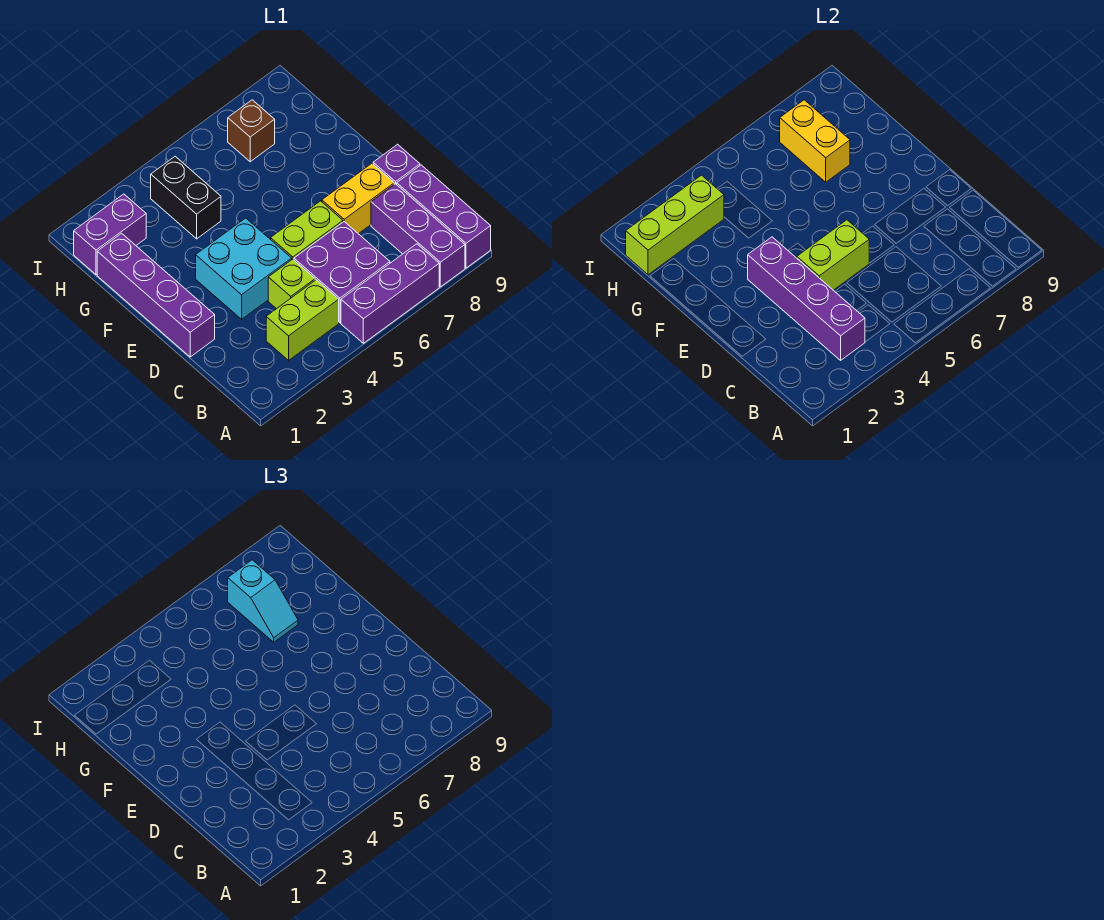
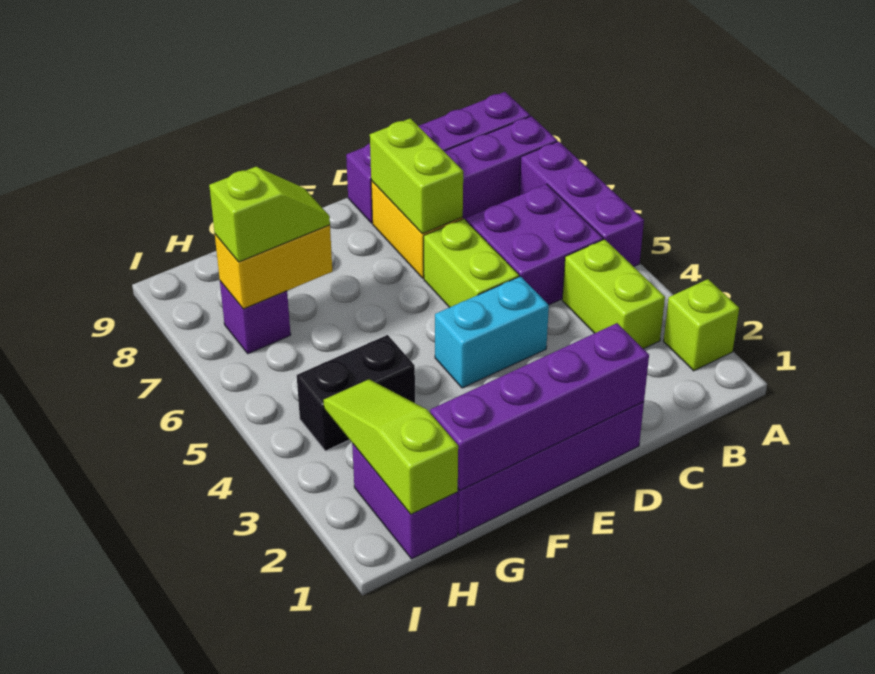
purple 1x4 brick [748,237,865,360] -> purple 1x4 brick moved to [430,323,649,490]
lime 1x1 brick [268,259,315,309] -> lime 1x1 brick moved to [663,279,739,371]
cyan 2x2 brick [196,218,292,319] -> cyan 1x2 brick [435,276,549,388]
lime 1x2 brick [797,220,869,290] -> lime 1x2 brick moved to [370,118,463,234]
cyan 1x2 slope [228,560,298,642] -> lime 1x2 slope [209,167,330,262]
lime 1x3 brick [626,175,724,275] -> lime 1x3 slope [323,379,458,514]
brown 1x1 brick [228,100,275,162] -> purple 1x1 brick [220,281,291,354]

